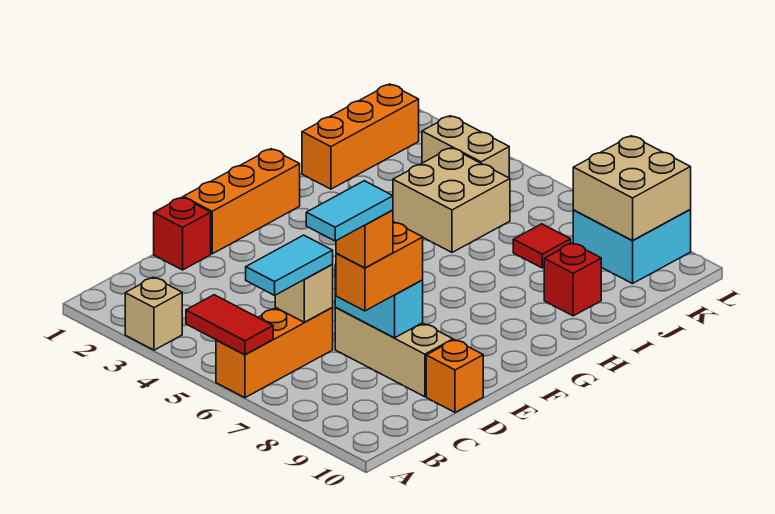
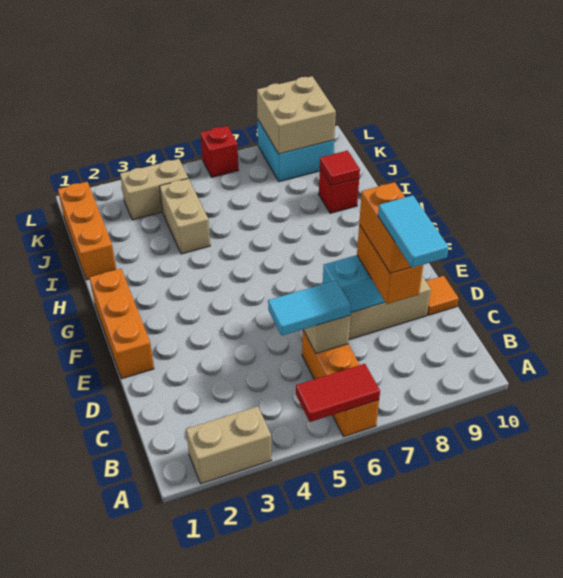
tan 1x1 brick [125,277,182,350] -> tan 1x2 brick [186,406,271,484]
cyan 1x2 tile [246,235,333,295] -> cyan 1x2 tile turned to [268,280,351,336]
orange 1x1 brick [336,210,393,268] -> orange 1x2 brick [359,182,411,273]
red 1x1 brick [154,197,211,270] -> red 1x1 brick moved to [201,126,238,177]
orange 1x1 brick [426,340,483,413] -> orange 1x1 tile [426,276,459,315]
tan 2x2 brick [393,148,510,252] -> tan 1x2 brick [160,178,210,254]
red 1x1 tile [513,224,571,268] -> red 1x1 tile moved to [320,150,360,186]

